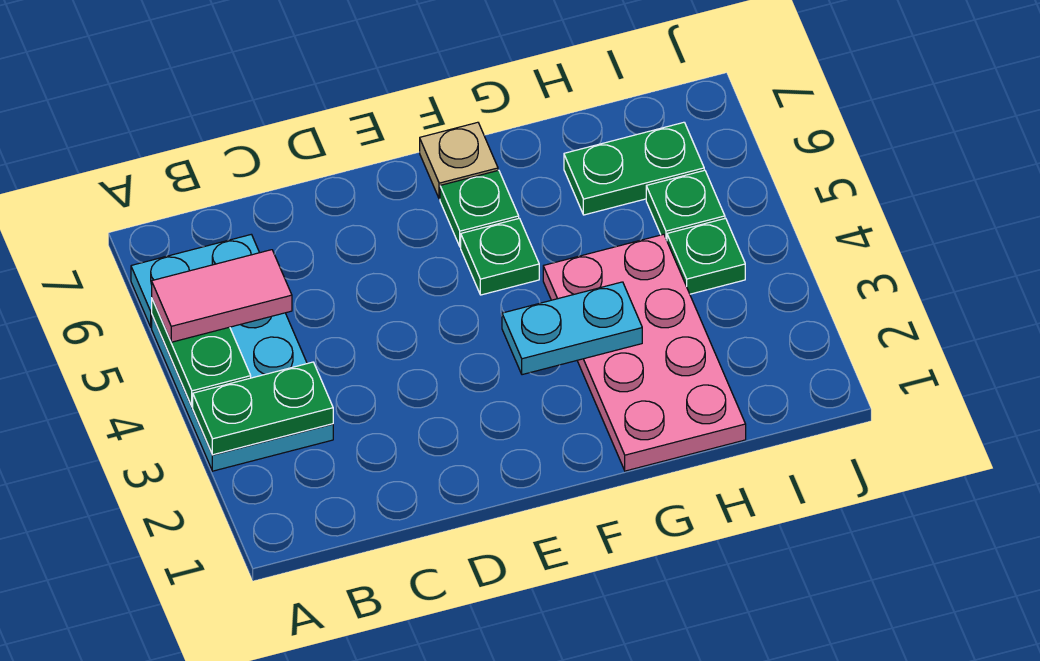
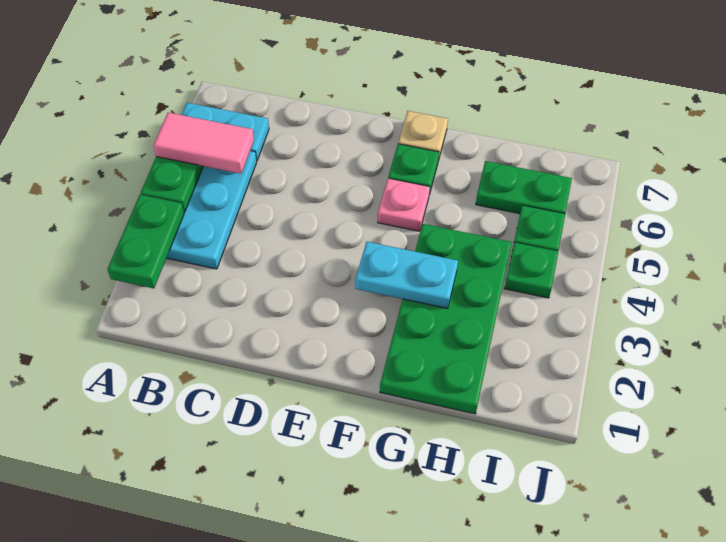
green 1x2 plate [193,362,333,455] -> green 1x2 plate turned to [108,195,184,288]
green 1x1 plate [461,218,539,295] -> pink 1x1 plate [378,179,430,231]
pink 2x4 plate [543,234,746,471] -> green 2x4 plate [380,224,512,414]

